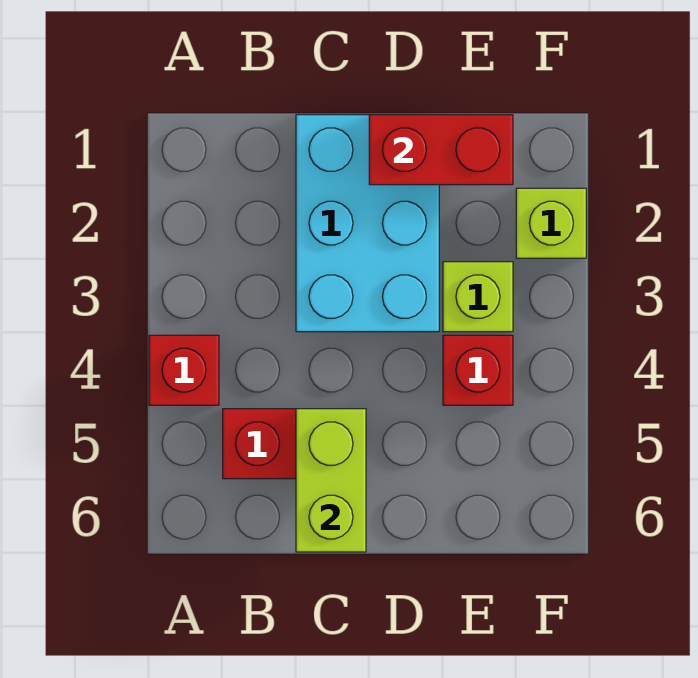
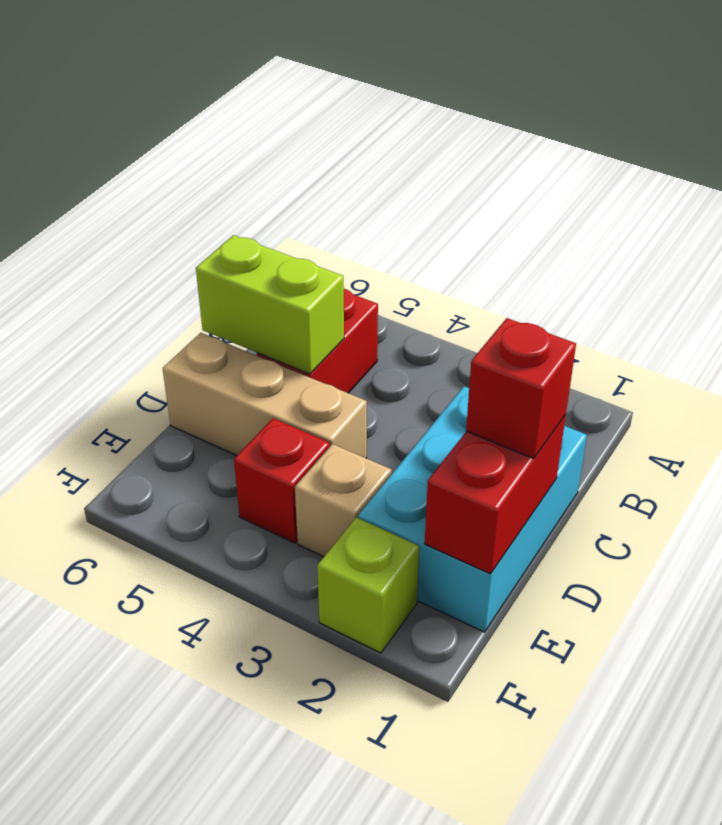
red 1x1 brick [149,335,219,405] -> red 1x1 brick moved to [466,318,576,458]
cyan 2x3 brick [296,115,439,332] -> cyan 2x3 brick turned to [358,386,587,632]
none -> tan 1x3 brick [163,333,367,458]
lime 1x1 brick [443,262,513,332] -> tan 1x1 brick [295,444,392,557]

